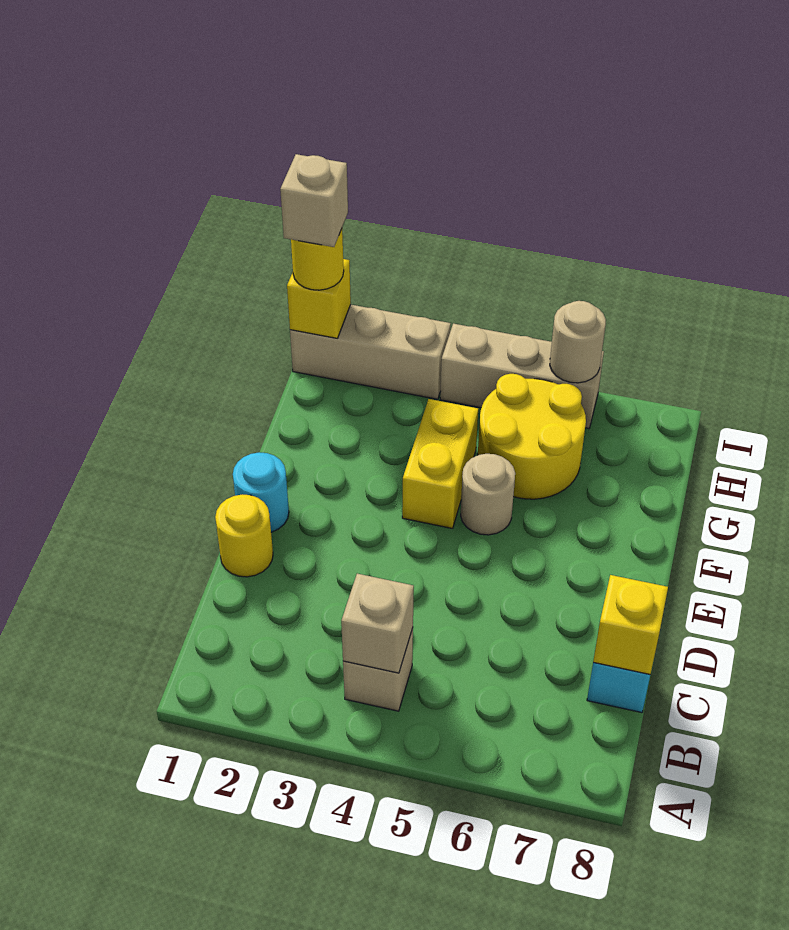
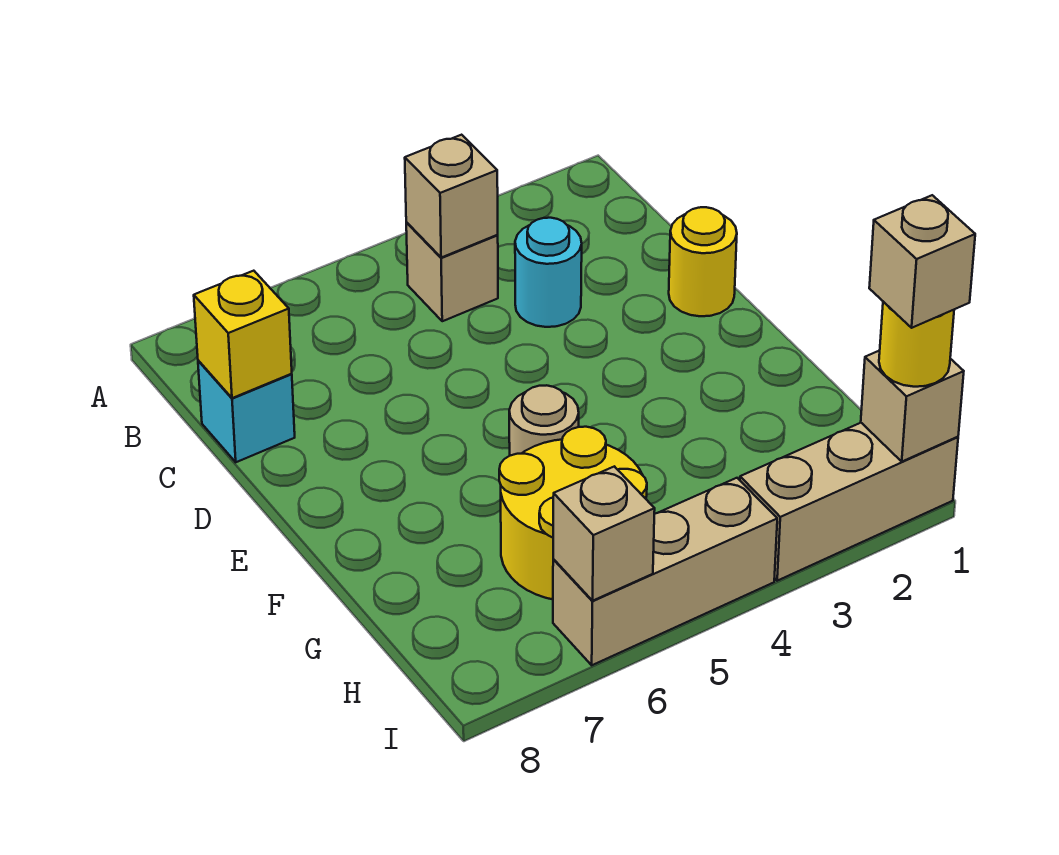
cyan 1x1 round brick [233,453,289,532] -> cyan 1x1 round brick moved to [515,218,582,327]
yellow 1x2 brick [402,399,478,528] -> none
yellow 1x1 brick [287,259,351,338] -> tan 1x1 brick [861,350,964,462]
tan 1x1 round brick [550,301,606,383] -> tan 1x1 brick [553,466,655,601]

